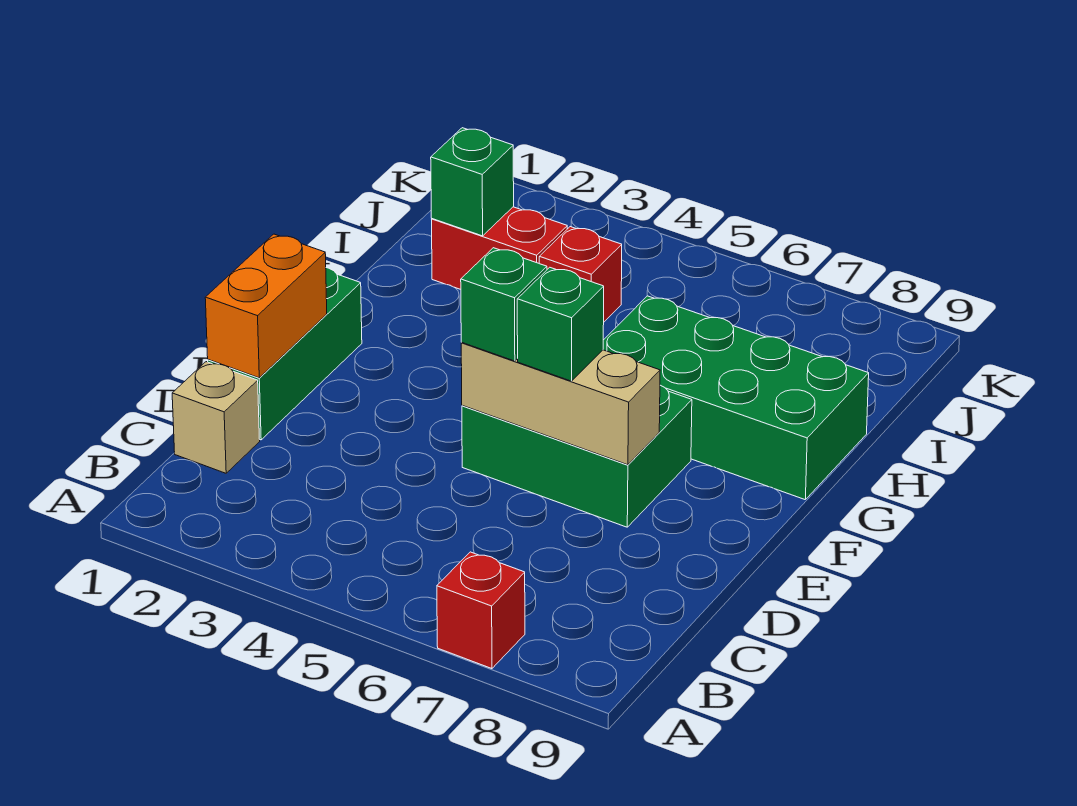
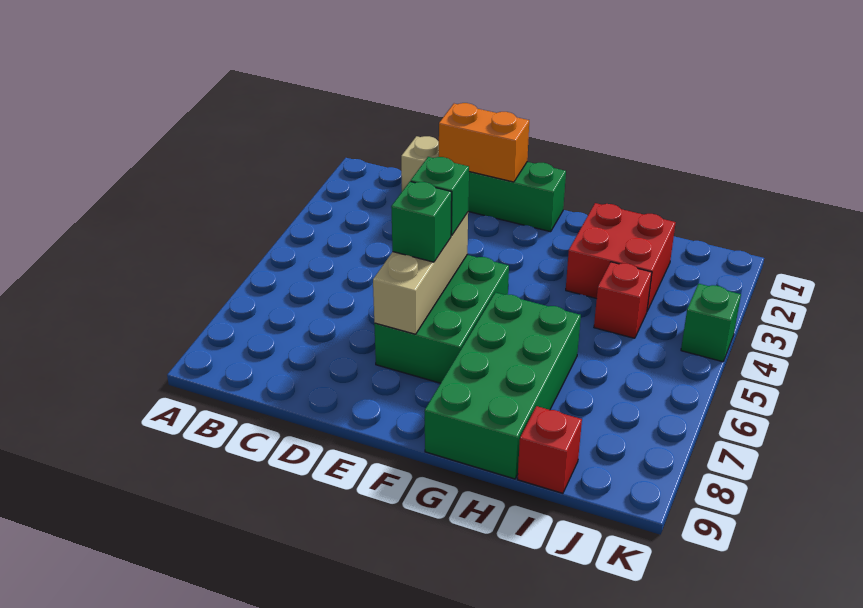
red 1x1 brick [437,552,525,669] -> red 1x1 brick moved to [518,406,582,493]
red 1x2 brick [432,207,567,289] -> red 2x2 brick [566,203,676,311]
green 1x1 brick [431,128,514,236] -> green 1x1 brick moved to [681,284,741,362]

